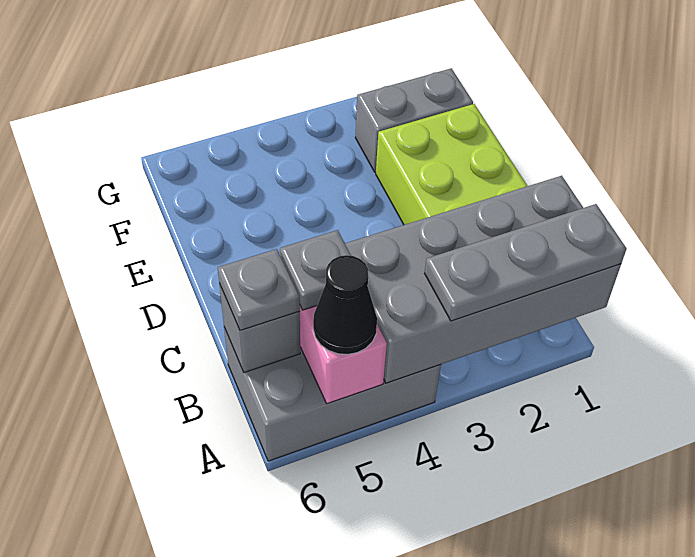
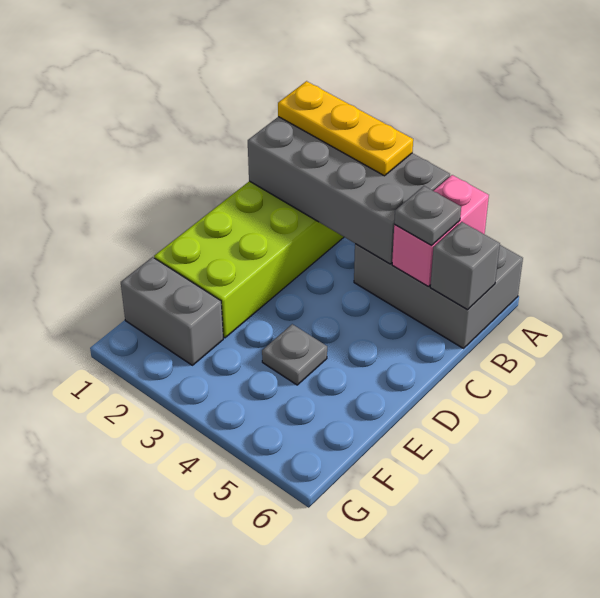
grey 1x3 plate [425,204,626,321] -> yellow 1x3 plate [278,81,413,176]
black 1x1 cone [313,255,377,355] -> none
grey 1x1 plate [218,249,300,330] -> grey 1x1 plate moved to [262,324,327,385]

